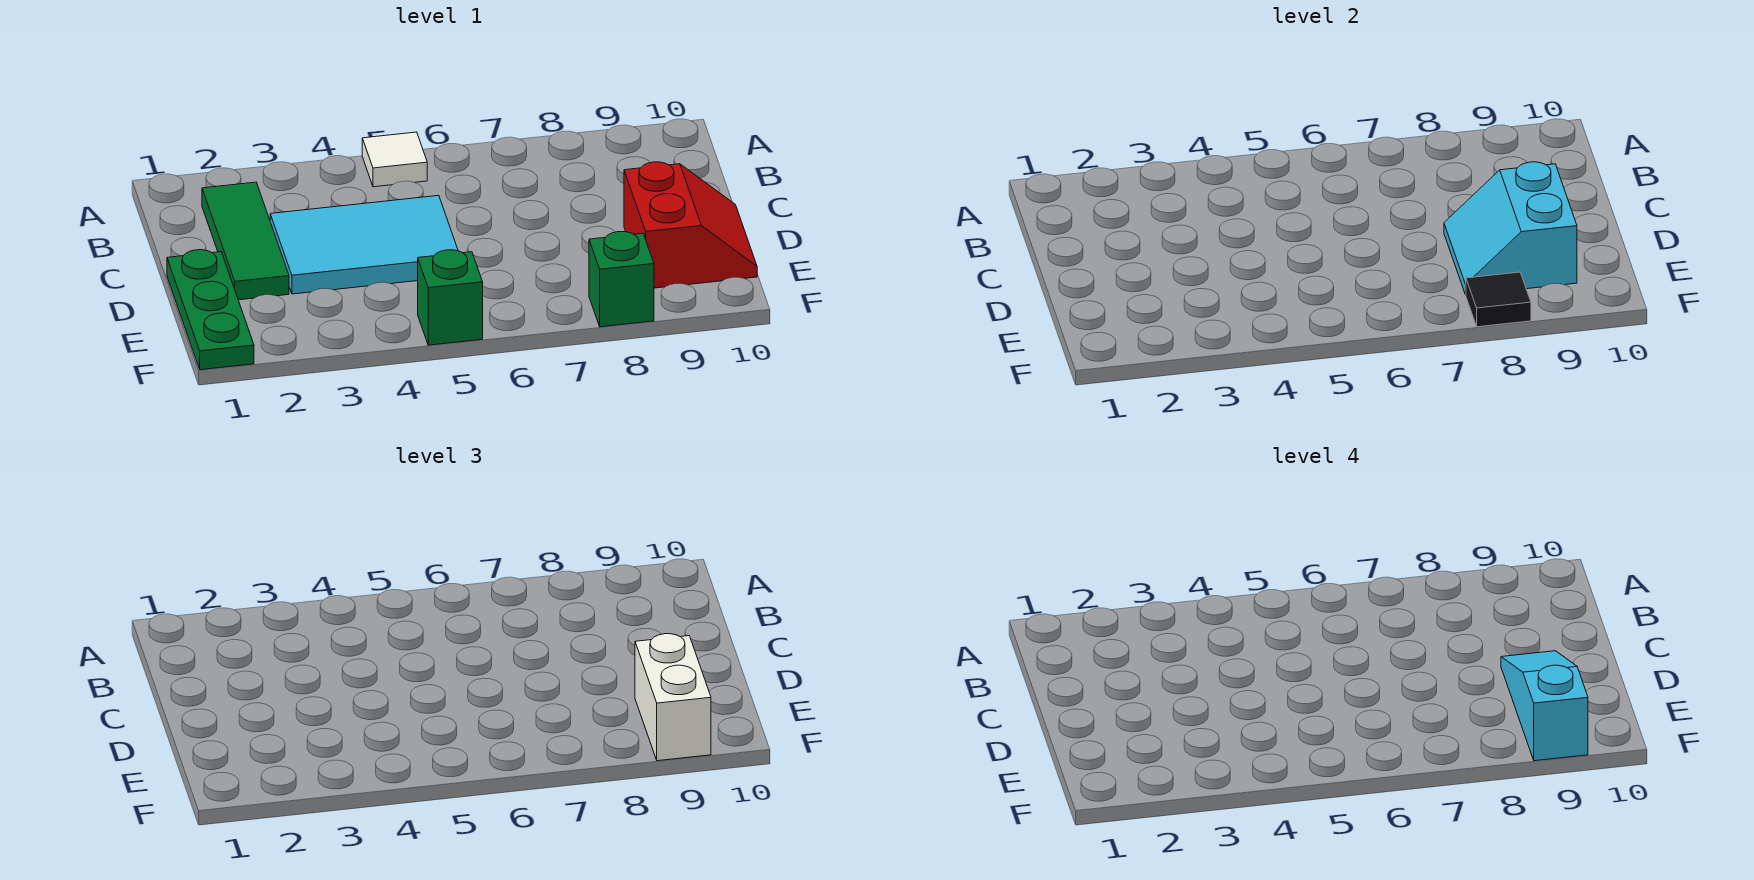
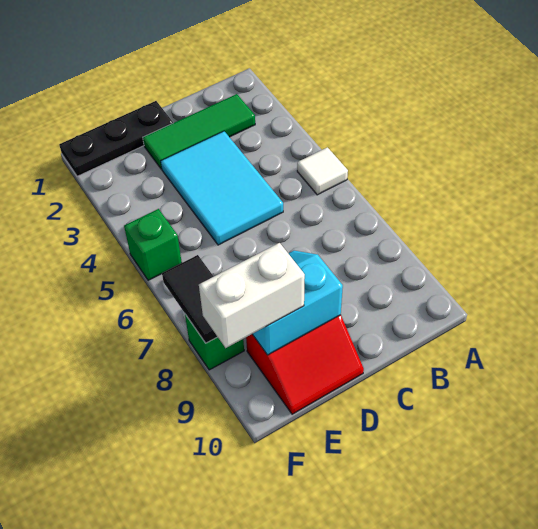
green 1x3 plate [167,250,254,370] -> black 1x3 plate [59,101,173,176]
cyan 1x3 slope [1501,651,1588,761] -> none
black 1x1 tile [1466,272,1531,327] -> black 1x2 tile [162,255,217,343]

